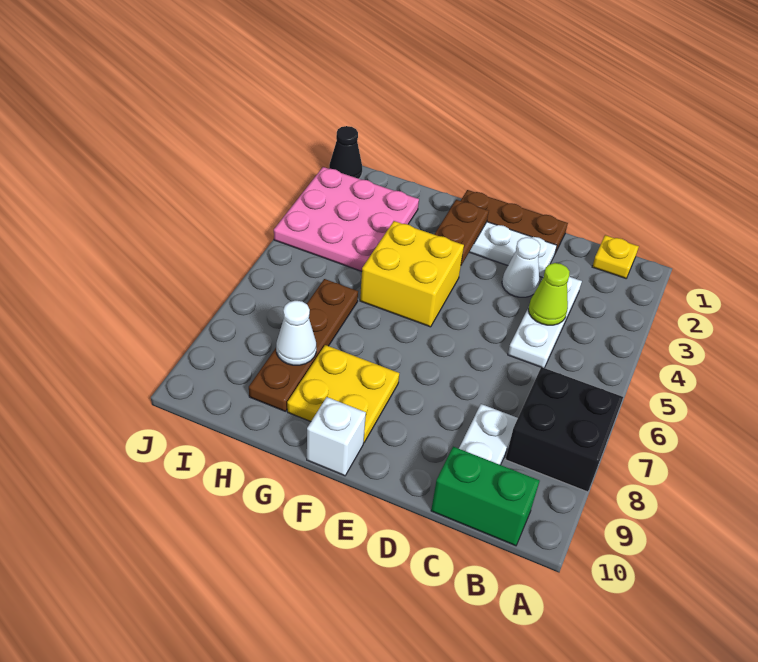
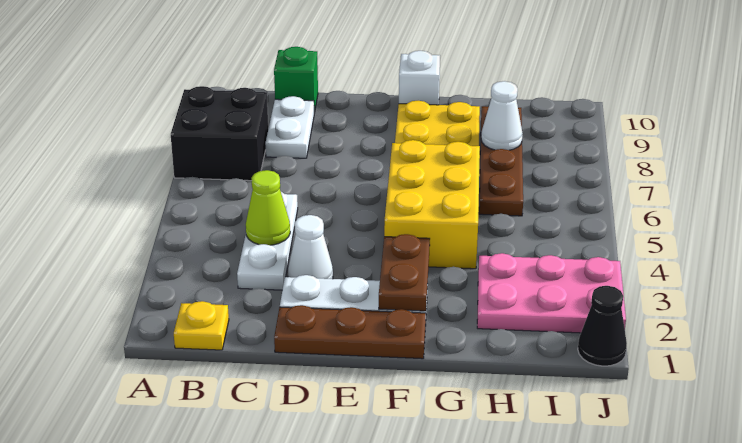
green 1x2 brick [431,447,539,546] -> green 1x1 brick [274,47,318,113]
yellow 2x2 brick [360,221,464,327] -> yellow 2x3 brick [384,140,480,269]
pink 3x3 plate [274,167,419,271] -> pink 2x3 plate [477,253,626,333]

